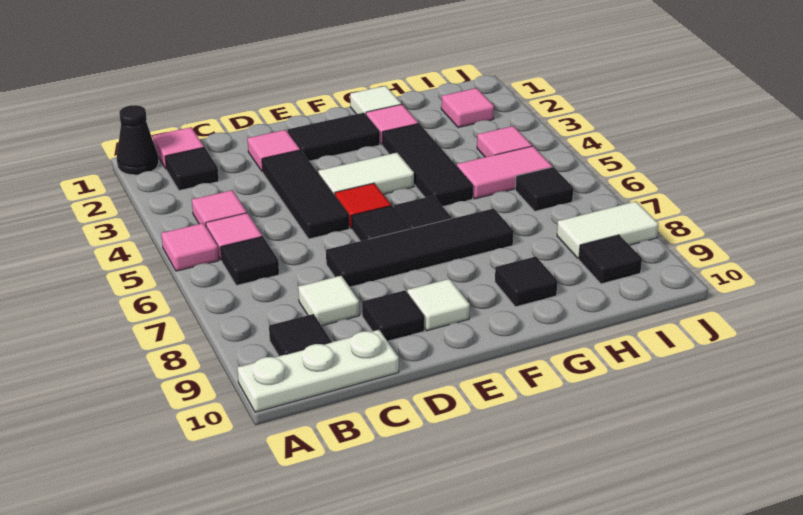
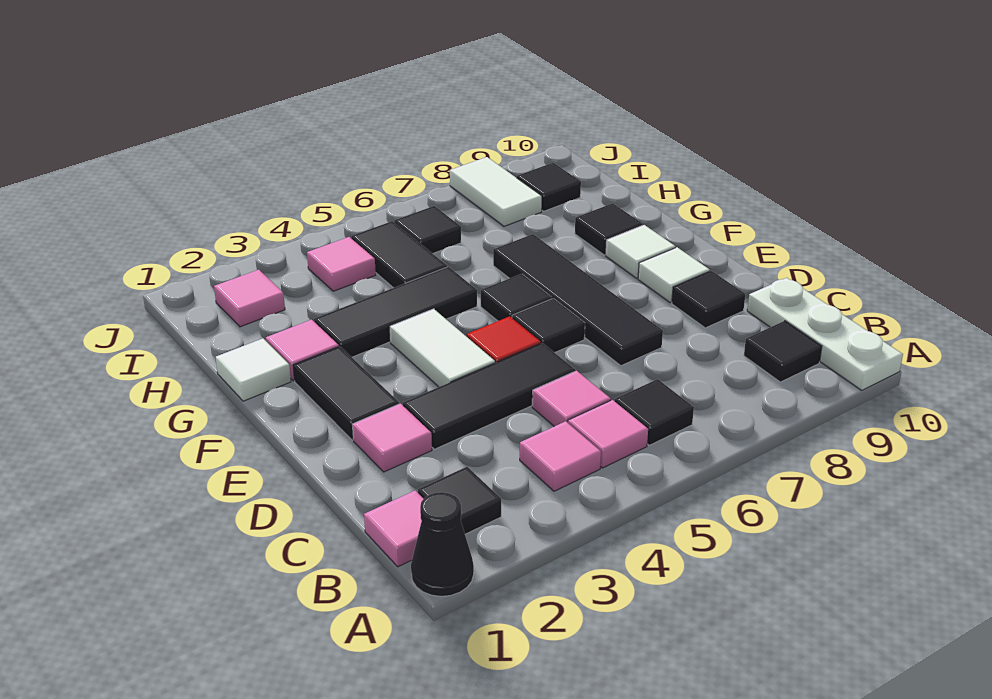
pink 1x1 tile [161,223,219,271] -> pink 1x1 tile moved to [532,371,611,426]
white 1x1 tile [298,276,359,326] -> white 1x1 tile moved to [606,225,676,278]
pink 1x2 tile [457,146,552,199] -> black 1x2 tile [351,221,447,288]

